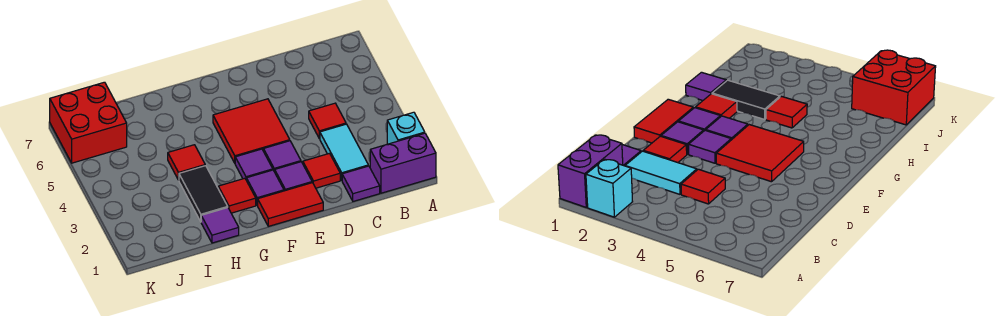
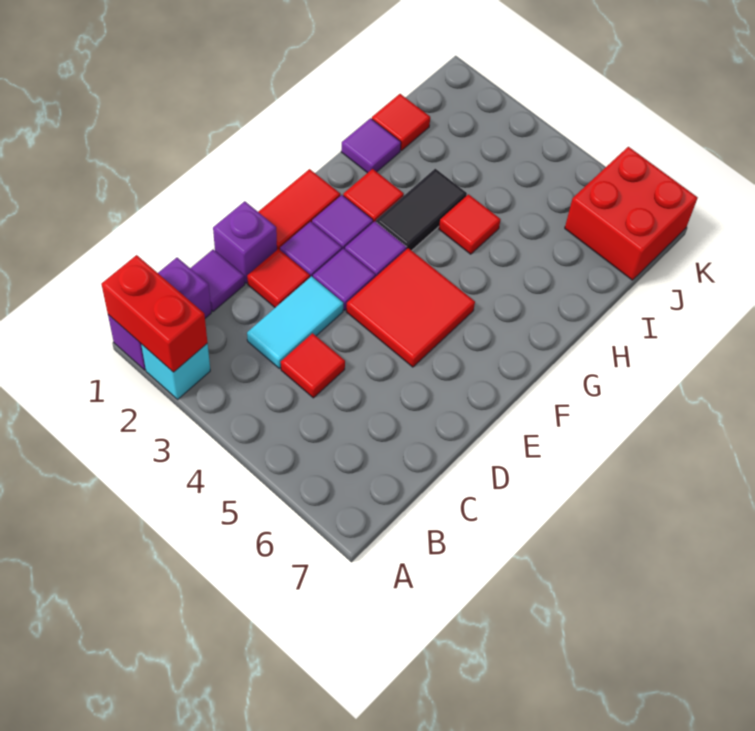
none -> red 1x2 brick [101,255,207,372]
cyan 1x2 tile [320,124,368,180] -> cyan 1x2 tile turned to [247,276,343,368]
none -> purple 1x1 brick [213,201,277,283]
black 1x2 tile [179,166,228,221] -> black 1x2 tile turned to [376,169,467,251]
none -> red 1x1 tile [372,94,430,151]

